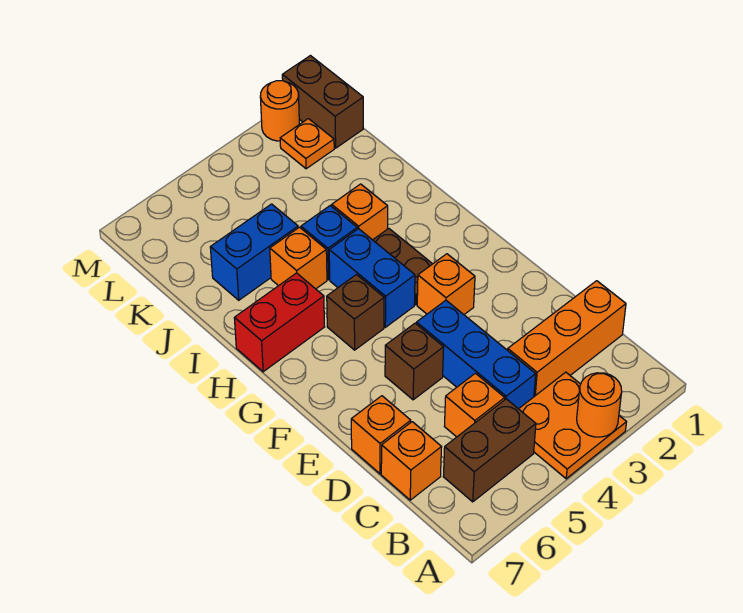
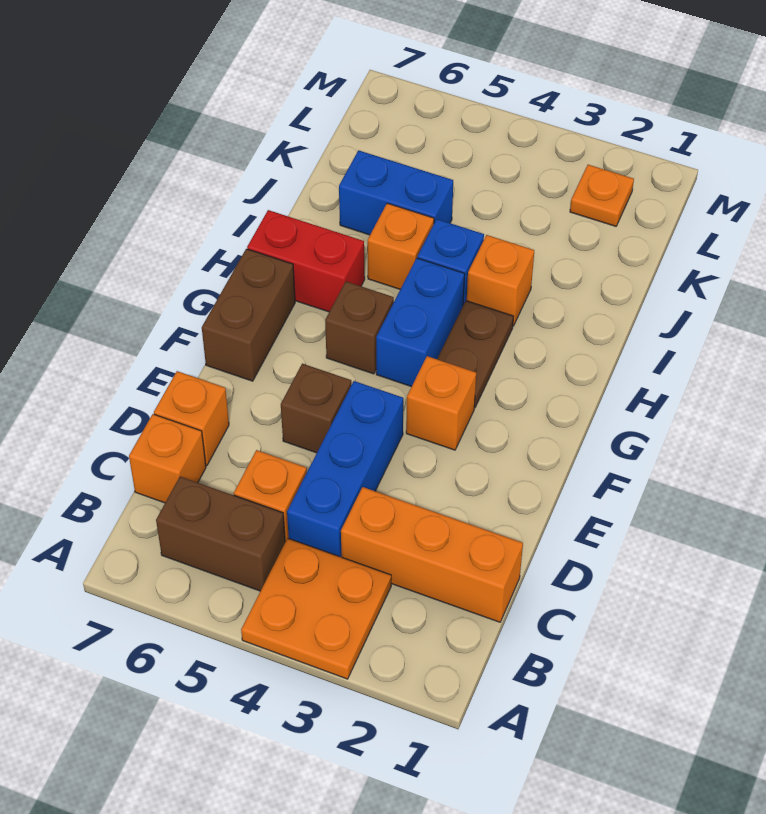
orange 1x1 round brick [577,373,622,437] -> none
brown 1x2 brick [282,56,363,148] -> brown 1x2 brick moved to [202,249,295,381]
orange 1x1 round brick [260,81,299,141] -> none

